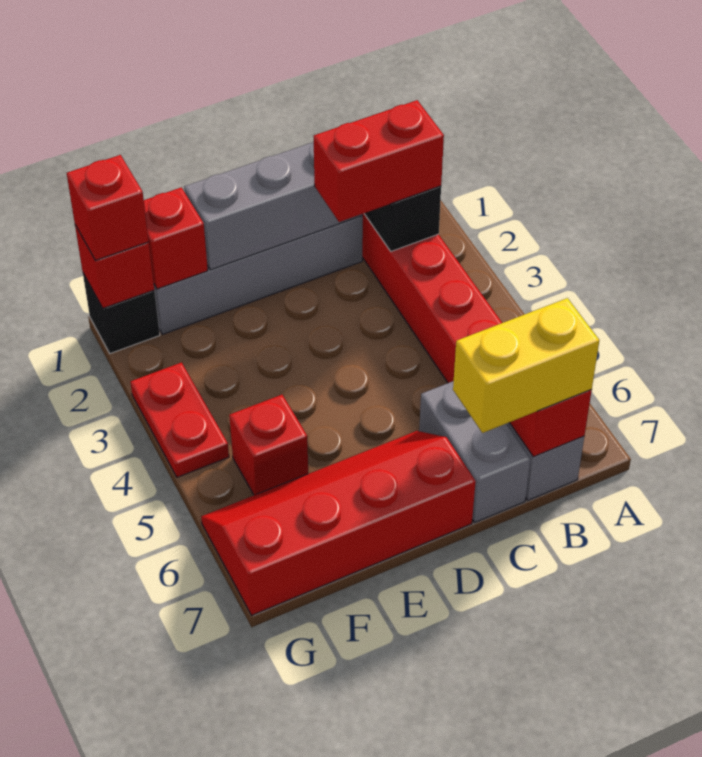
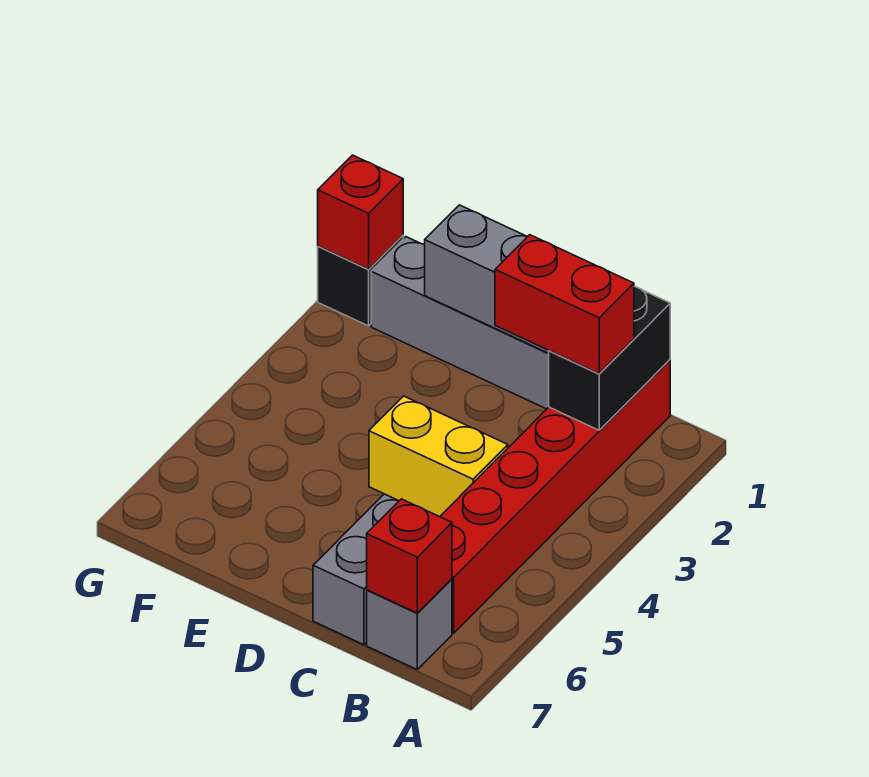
yellow 1x2 brick [453,298,599,433] -> yellow 1x2 brick moved to [369,396,508,517]
red 2x4 slope [201,431,476,615] -> none
red 1x1 brick [144,188,208,289] -> none
red 1x1 brick [229,395,308,495] -> none
red 1x1 brick [67,155,149,261] -> none
red 1x2 plate [130,362,229,477] -> none

